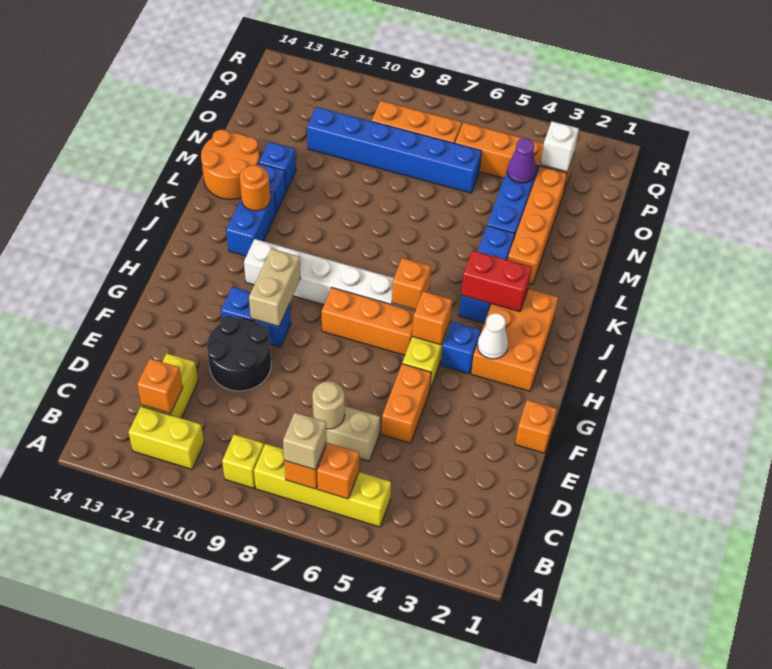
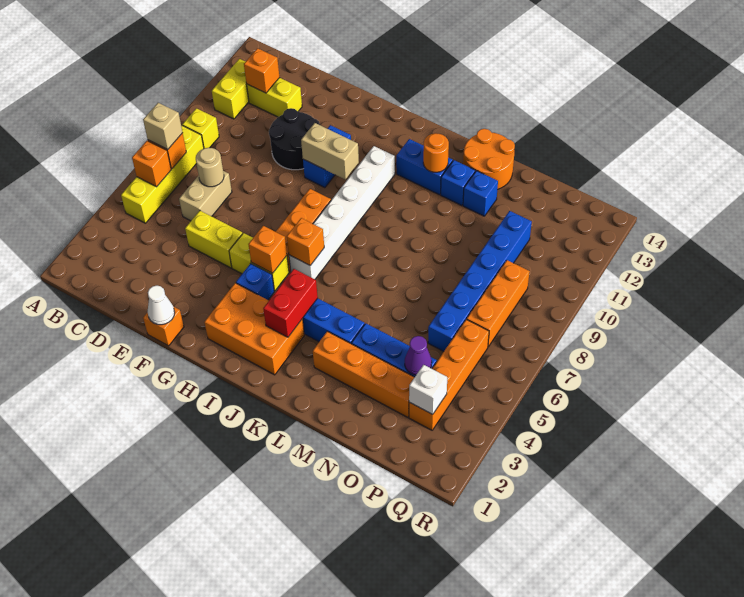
orange 1x2 brick [381,364,431,443] -> yellow 1x2 brick [185,211,243,268]
white 1x1 cone [477,313,508,359] -> white 1x1 cone moved to [148,286,175,325]

